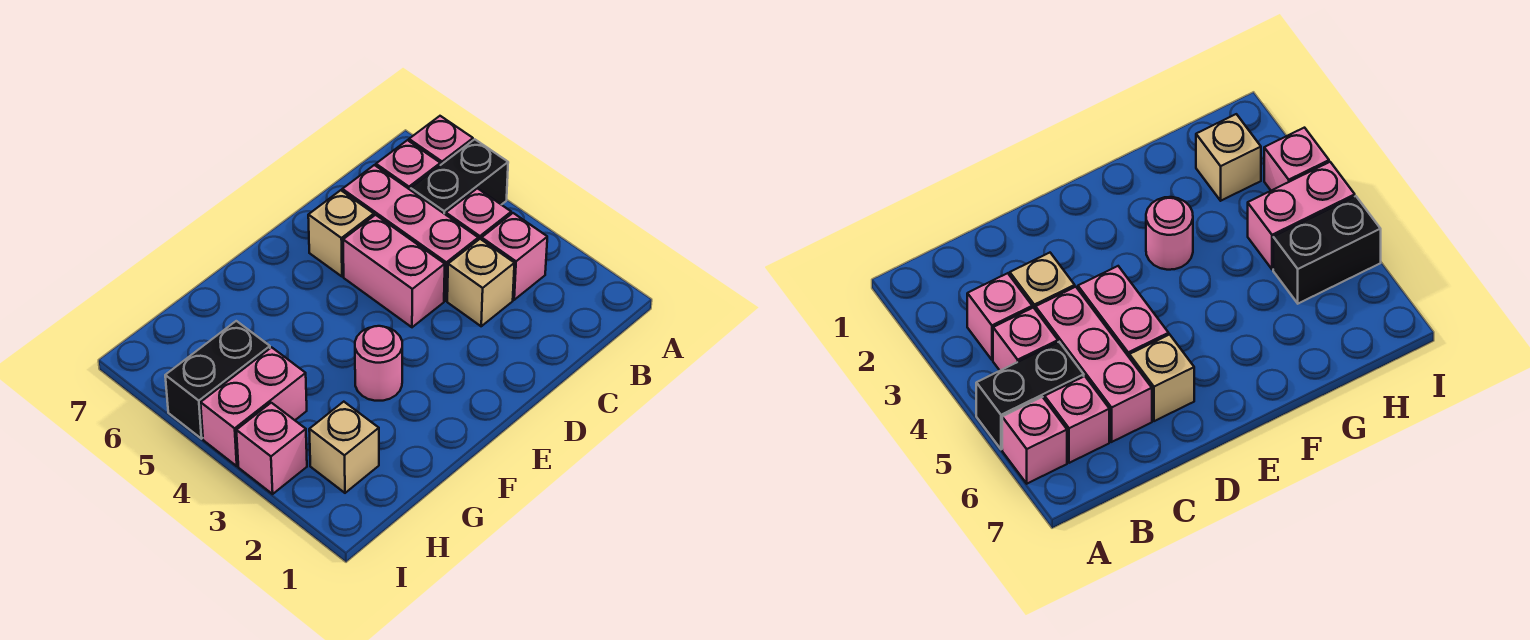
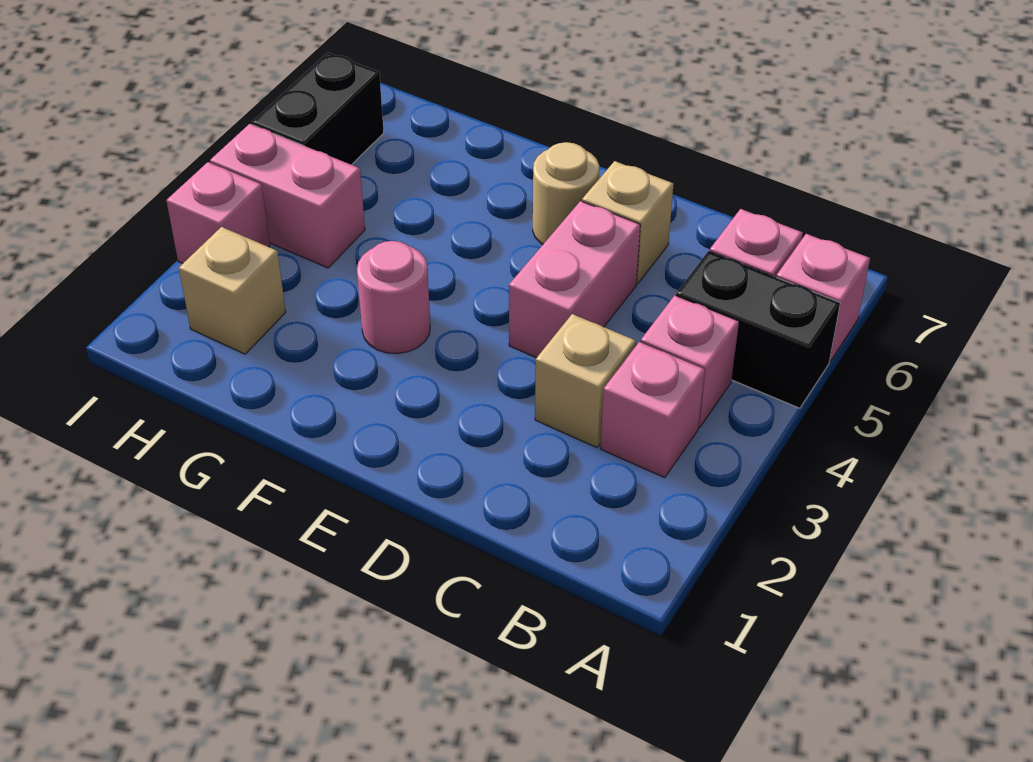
pink 1x3 brick [342,165,478,301] -> none
none -> tan 1x1 round brick [533,142,599,244]
black 1x2 brick [165,321,270,439] -> black 1x2 brick turned to [252,52,384,165]

